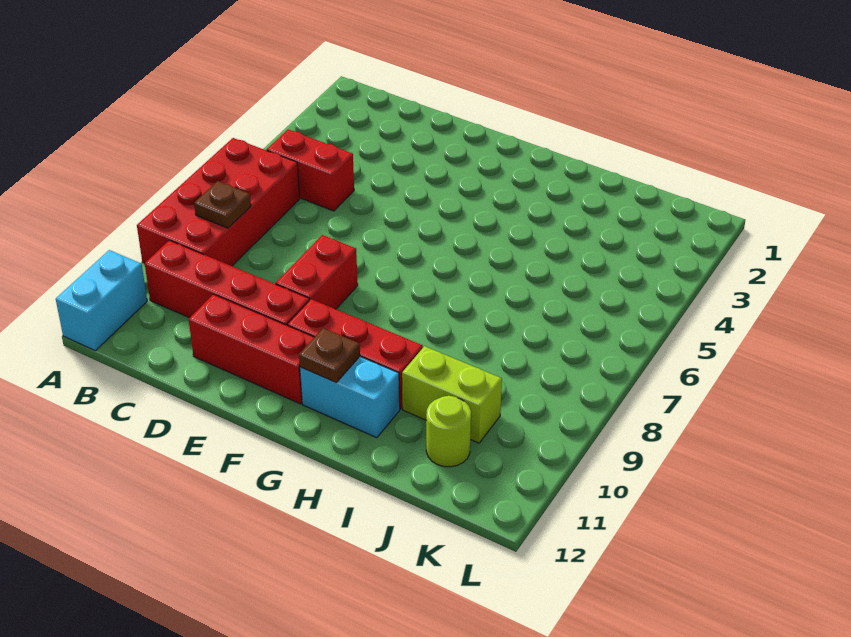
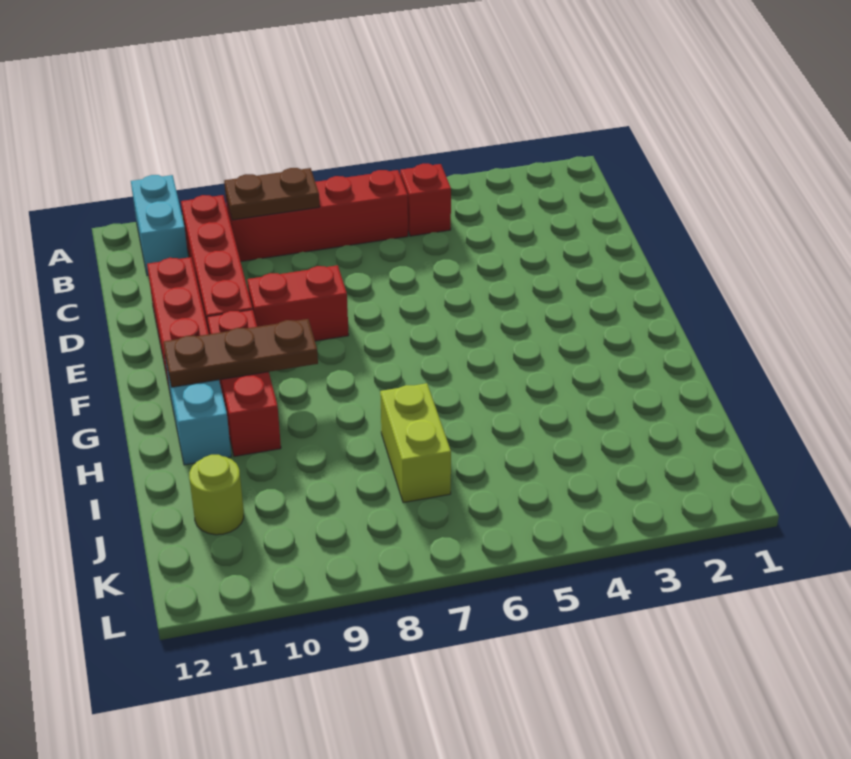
red 2x4 brick [137,138,300,266] -> red 1x4 brick [226,170,408,262]
cyan 1x2 brick [56,250,147,351] -> cyan 1x2 brick turned to [131,175,188,276]
red 1x2 brick [267,130,354,211] -> red 1x1 brick [400,164,451,236]
brown 1x1 plate [194,181,251,228] -> brown 1x2 plate [224,168,320,220]
brown 1x1 plate [299,328,360,383] -> brown 1x3 plate [163,319,318,387]
lime 1x2 brick [402,346,502,443] -> lime 1x2 brick moved to [380,383,451,503]

